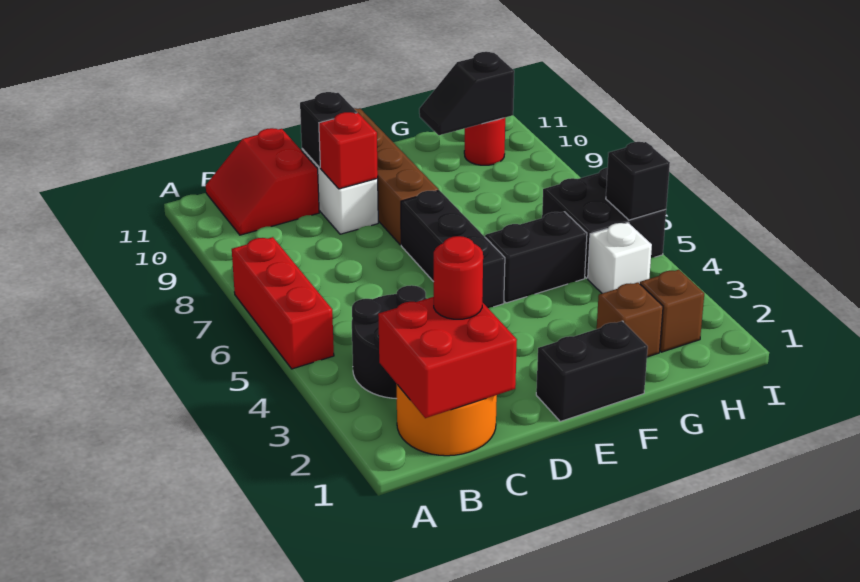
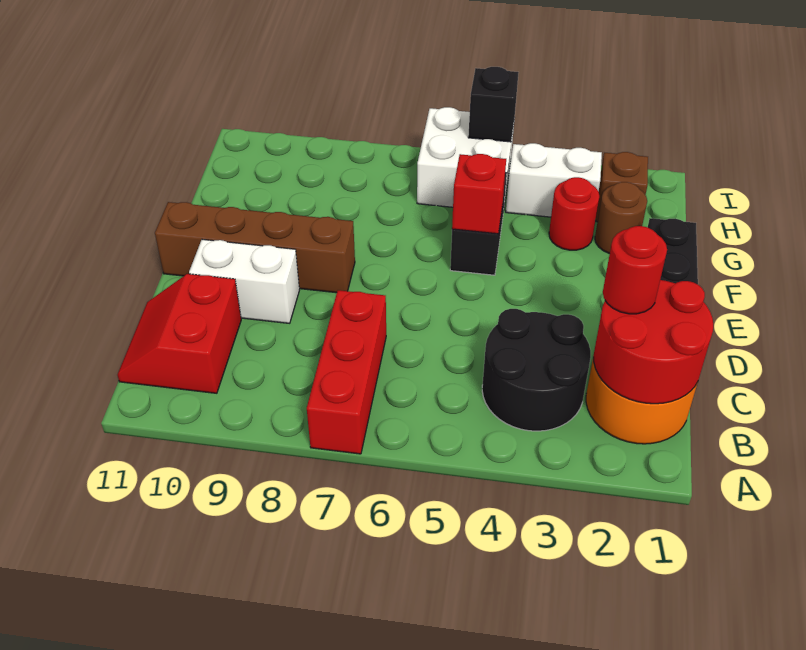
red 1x3 brick [232,237,334,369] -> red 1x3 brick turned to [307,290,386,454]
red 2x2 brick [378,297,517,418] -> red 2x2 round brick [594,280,713,404]
red 2x2 slope [206,128,319,235] -> red 2x2 slope turned to [118,274,241,393]
red 1x1 brick [319,112,378,189] -> red 1x1 brick moved to [452,154,506,234]
black 1x1 brick [300,92,357,168] -> none
black 1x3 brick [401,190,505,308] -> none
brown 1x1 brick [597,283,663,357] -> brown 1x1 round brick [595,182,647,254]
black 1x2 slope [419,52,514,135] -> none
white 1x1 brick [588,223,652,293] -> white 1x2 brick [506,143,602,217]
black 2x2 brick [542,168,666,278] -> white 2x2 brick [417,107,514,207]
red 1x1 round brick [464,118,505,165] -> red 1x1 round brick moved to [549,177,599,250]

